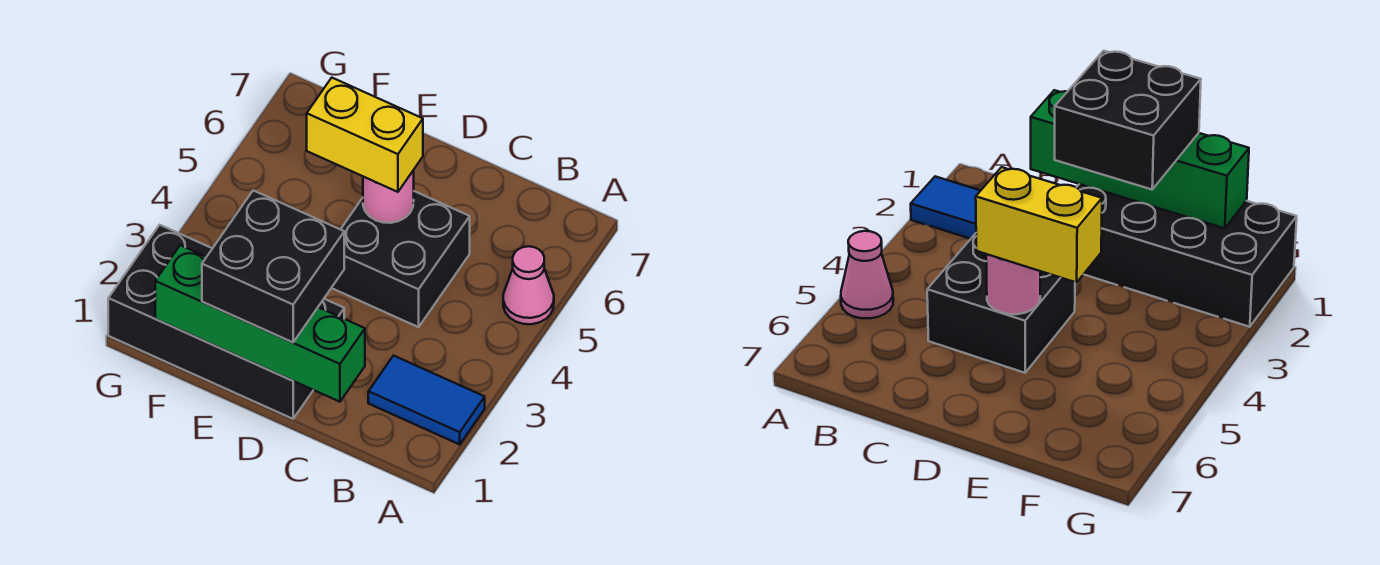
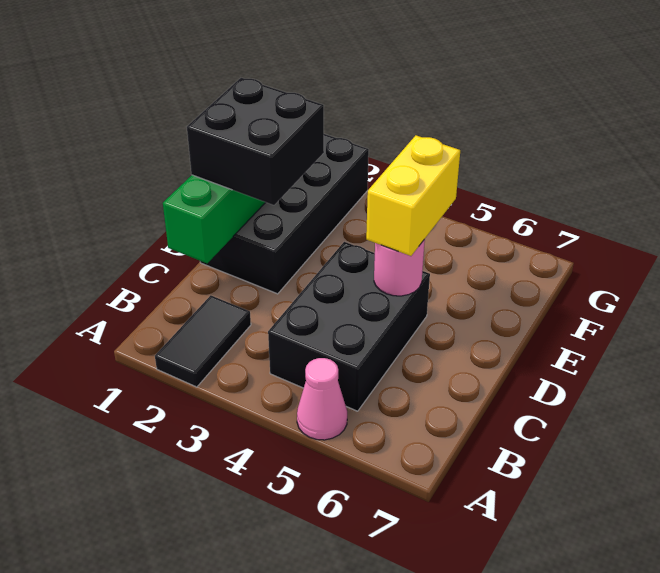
blue 1x2 tile [368,356,485,444] -> black 1x2 tile [155,295,251,387]
black 2x2 brick [332,191,470,327] -> black 2x3 brick [268,242,430,411]

